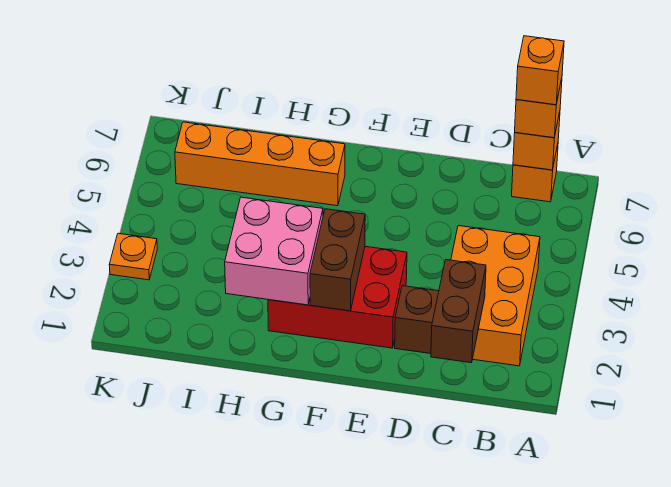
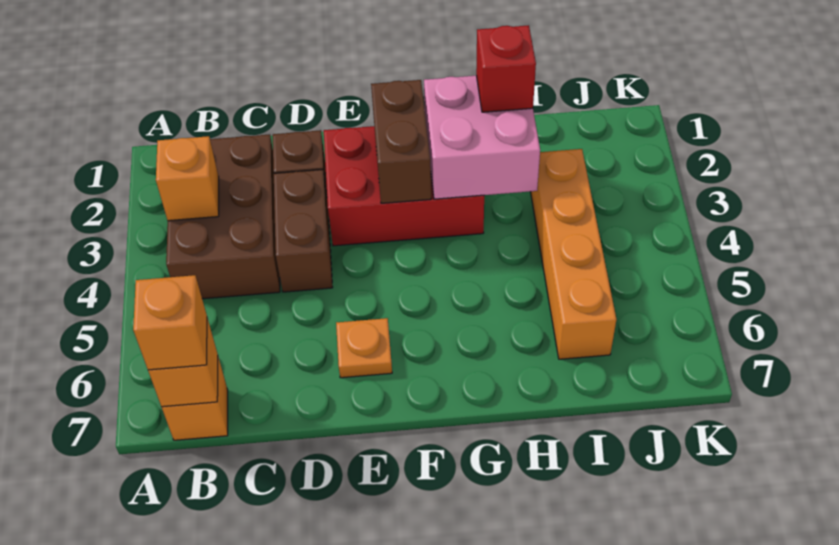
orange 2x3 brick [451,226,540,366] -> brown 2x3 brick [166,134,280,299]
orange 1x1 brick [516,36,564,105] -> orange 1x1 brick moved to [156,136,219,221]
brown 1x2 brick [431,260,486,363] -> brown 1x2 brick moved to [274,170,333,292]
orange 1x4 brick [175,122,345,206] -> orange 1x4 brick turned to [530,149,616,359]
none -> red 1x1 brick [476,25,536,112]
orange 1x1 plate [109,233,157,280] -> orange 1x1 plate moved to [336,318,392,378]

